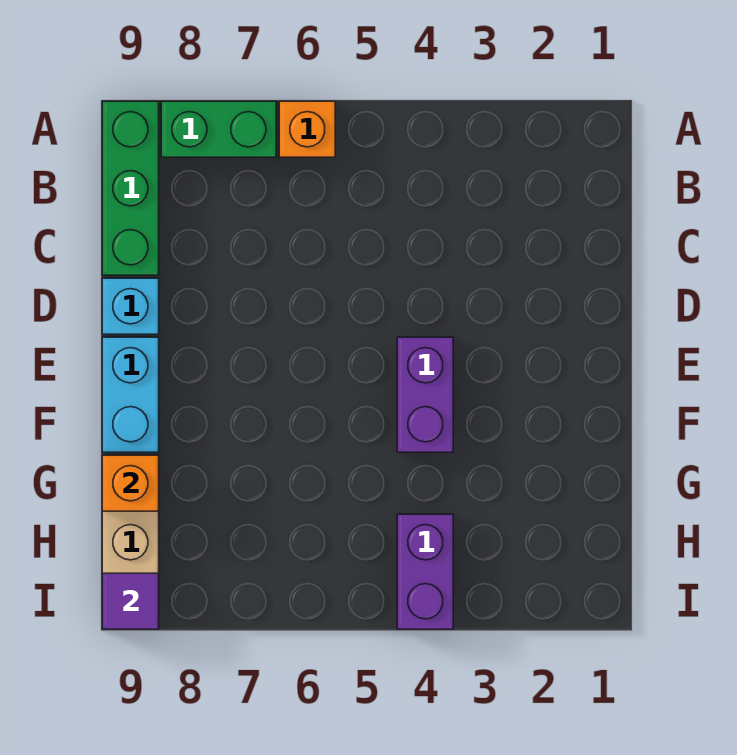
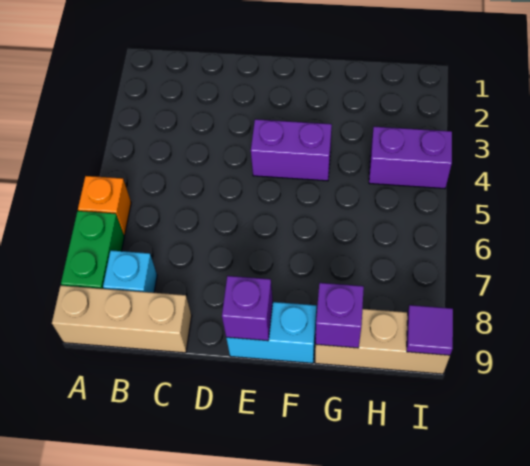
green 1x3 brick [102,101,159,275] -> tan 1x3 brick [52,286,192,353]
cyan 1x1 brick [102,278,159,334] -> cyan 1x1 brick moved to [103,250,157,293]
none -> purple 1x1 brick [222,276,273,341]
orange 1x1 brick [102,455,159,511] -> purple 1x1 brick [316,283,364,348]

